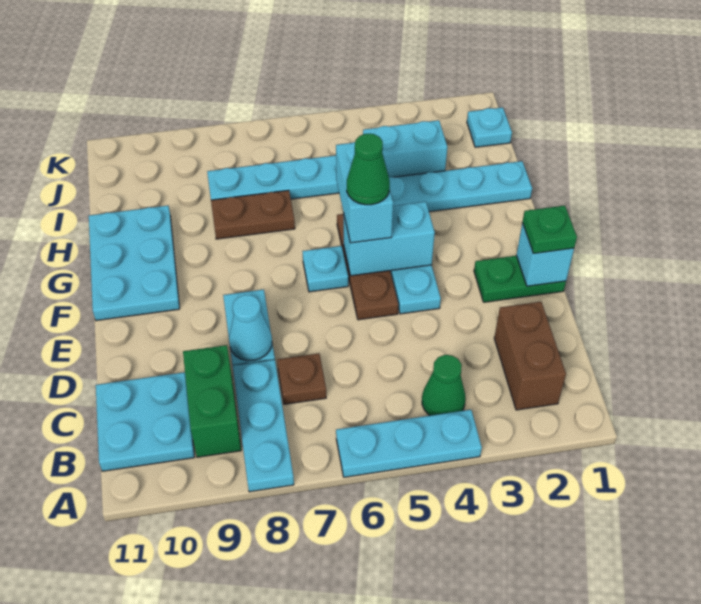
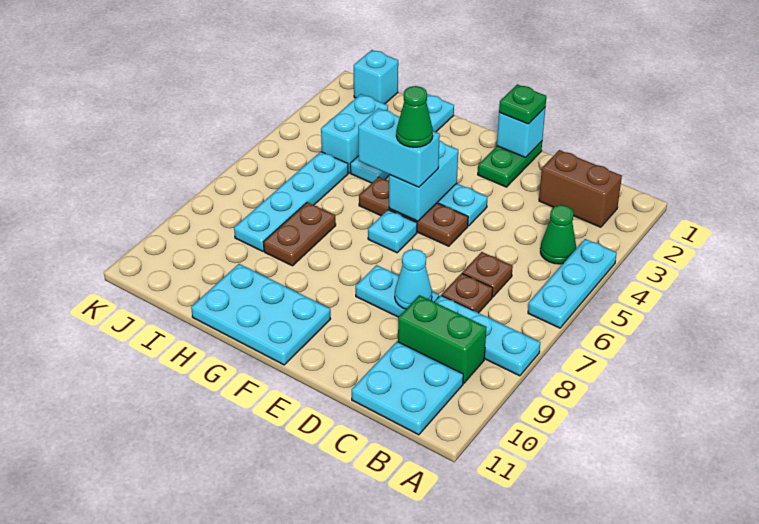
none -> brown 1x1 plate [462,252,513,297]
cyan 1x1 plate [467,107,512,147] -> cyan 1x1 brick [354,50,398,104]

